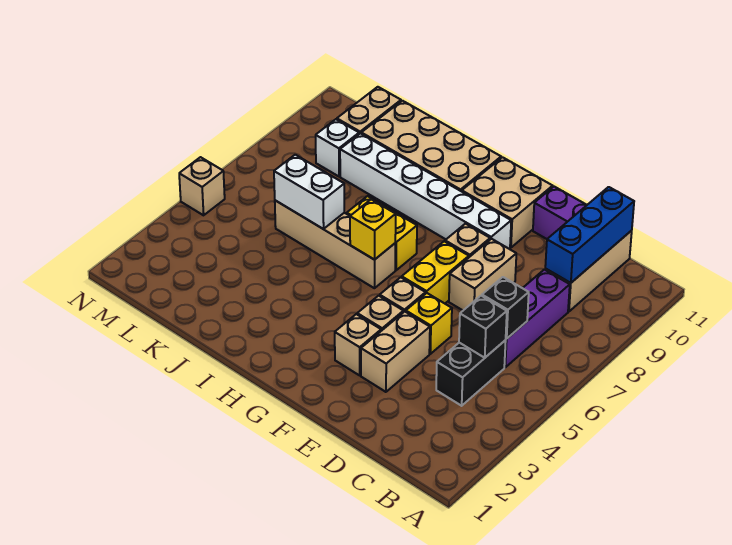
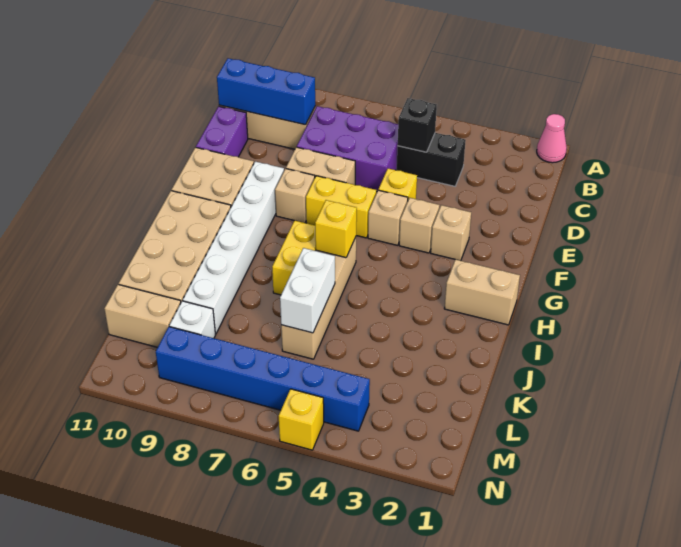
none -> pink 1x1 cone [537,114,567,163]
purple 1x3 brick [504,270,570,367] -> purple 2x3 brick [297,106,398,192]
black 1x1 brick [482,277,529,339] -> none
tan 1x2 brick [361,312,430,392] -> tan 1x2 brick moved to [444,259,520,325]
none -> blue 1x6 brick [156,327,370,431]
tan 1x1 brick [179,157,225,215] -> yellow 1x1 brick [279,389,324,450]

